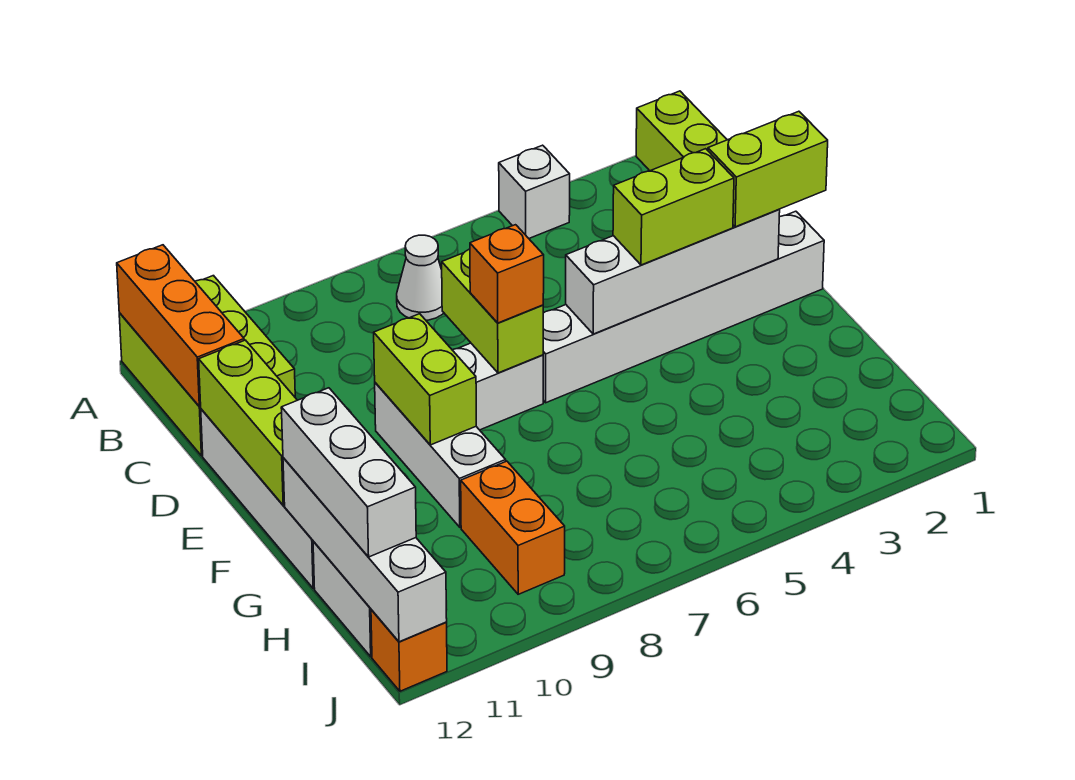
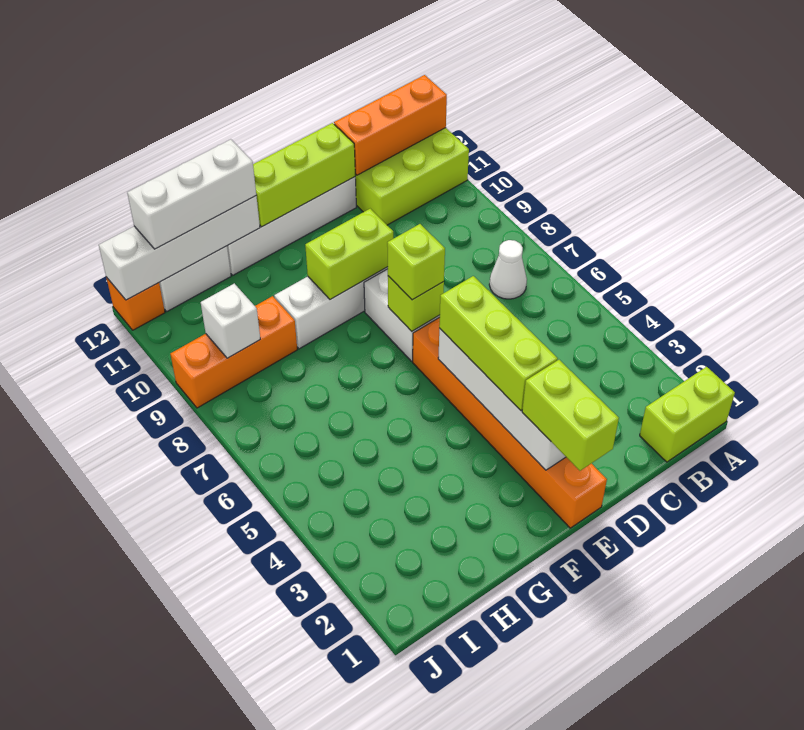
white 1x1 brick [499,145,570,238] -> white 1x1 brick moved to [201,283,260,358]
lime 1x2 brick [442,249,543,373] -> lime 1x1 brick [388,276,444,331]
white 1x6 brick [543,211,824,403] -> orange 1x6 brick [413,317,607,528]
lime 1x2 brick [613,149,734,265] -> lime 1x3 brick [439,276,558,410]
orange 1x1 brick [470,225,544,323] -> lime 1x1 brick [387,224,445,300]
orange 1x2 brick [461,461,565,594] -> orange 1x3 brick [170,296,297,408]

